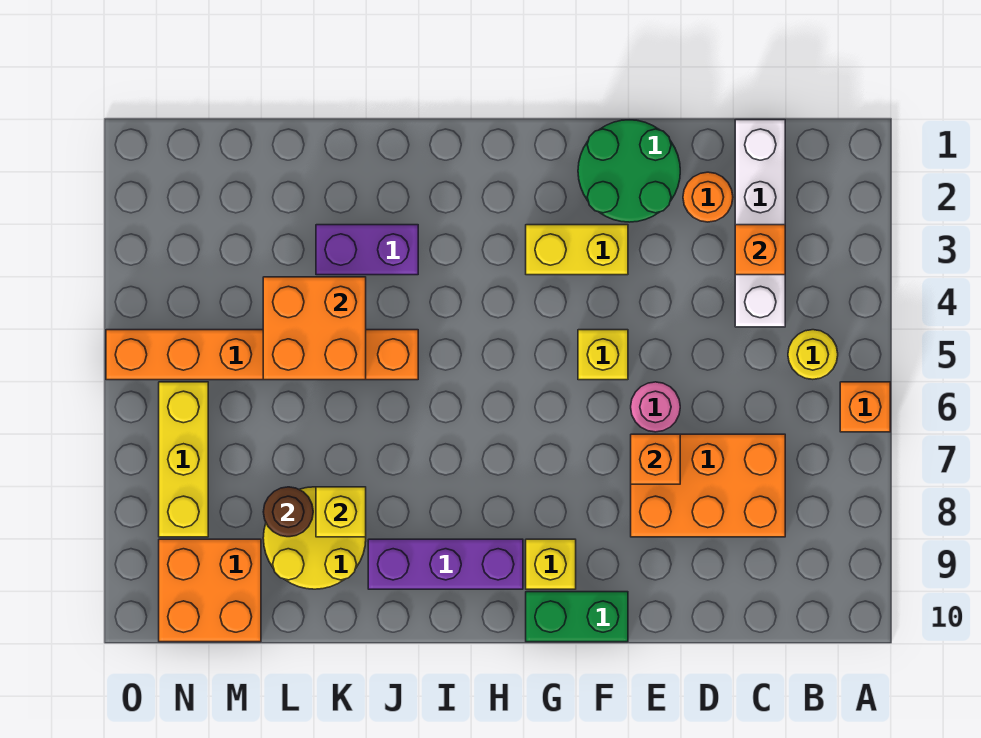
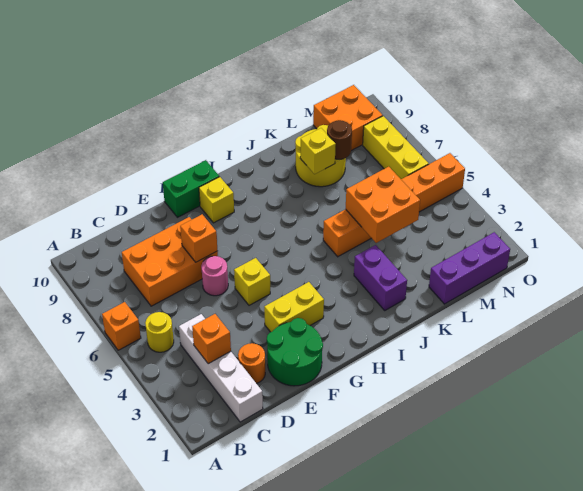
purple 1x3 brick [368,539,523,589] -> purple 1x3 brick moved to [429,232,510,304]
purple 1x2 brick [316,225,418,275] -> purple 1x2 brick turned to [354,245,407,310]

